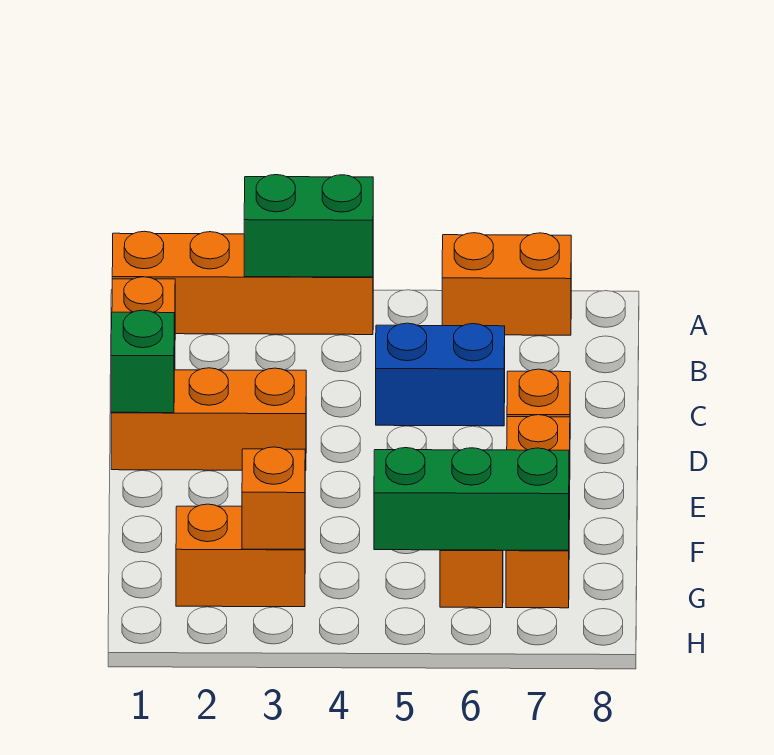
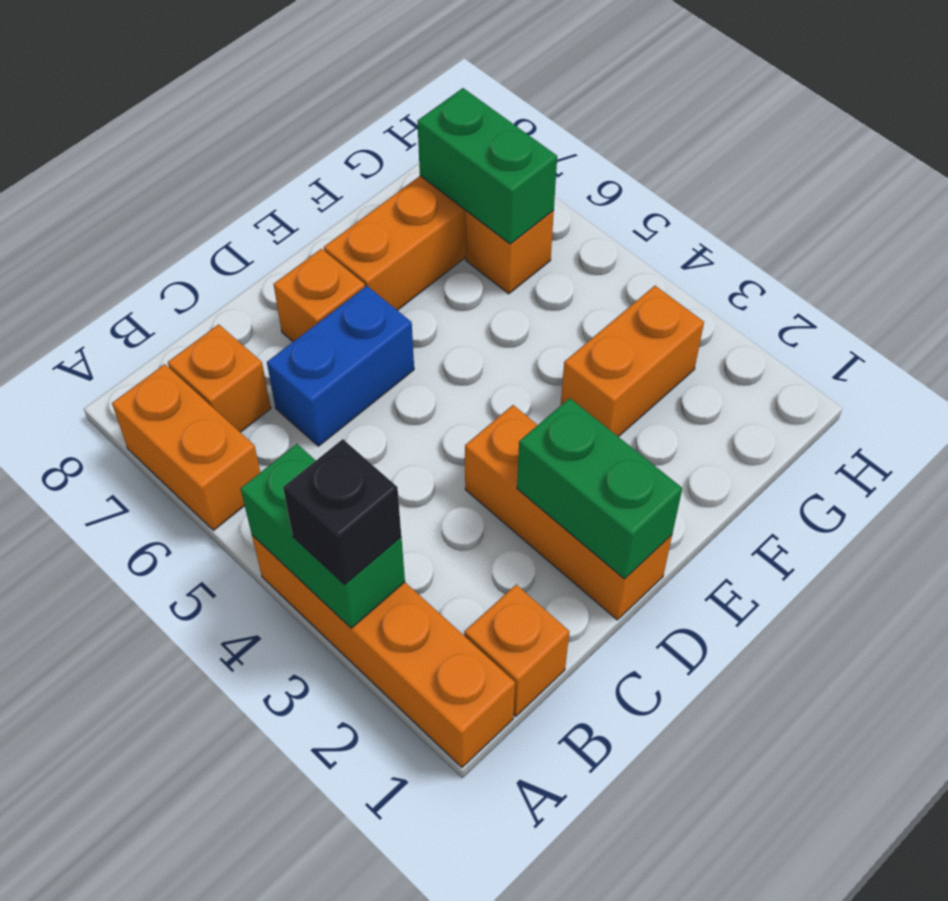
none -> black 1x1 brick [283,439,401,585]
blue 1x2 brick [376,323,505,426] -> blue 1x2 brick turned to [267,286,414,446]
green 1x1 brick [111,310,174,413] -> green 1x2 brick [517,398,682,579]
orange 1x2 brick [176,504,305,607] -> orange 1x2 brick turned to [561,286,704,437]
orange 1x1 brick [242,447,305,549] -> orange 1x1 brick moved to [168,324,271,432]
green 1x3 brick [374,448,569,551] -> green 1x2 brick [417,88,557,244]

